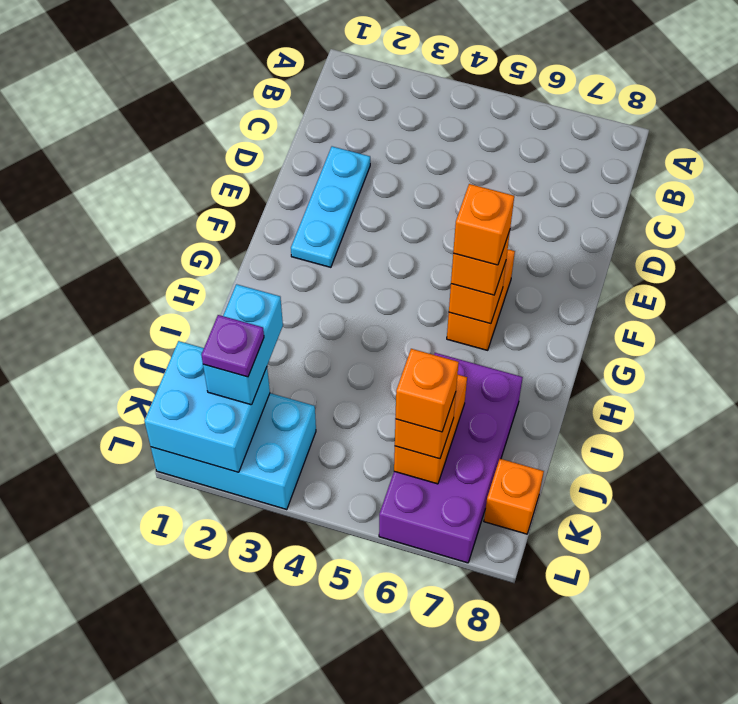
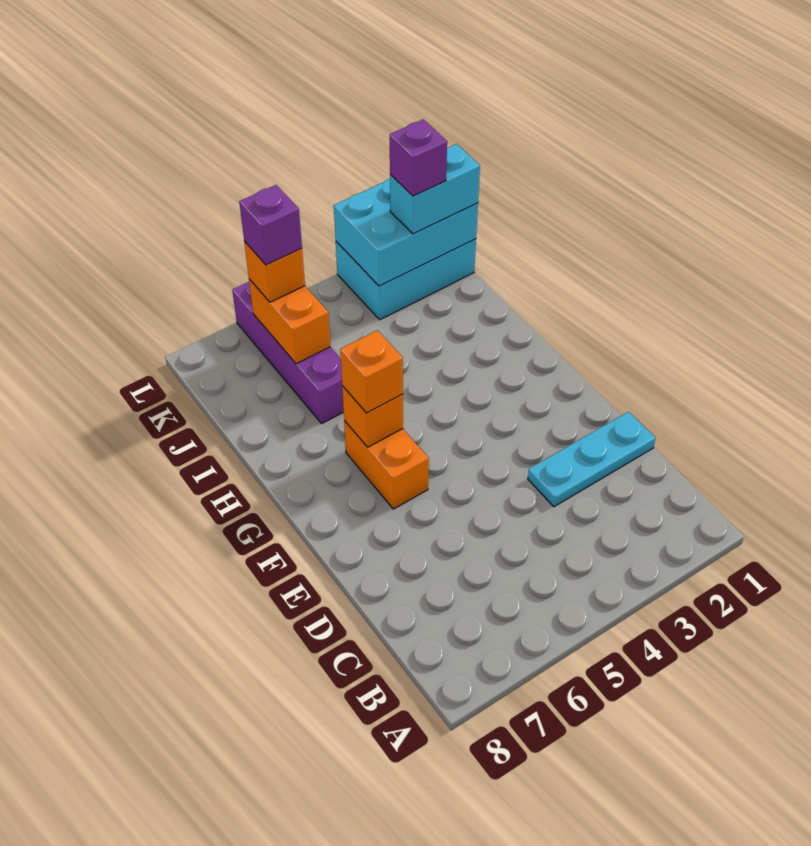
cyan 1x3 plate [291,146,370,267] -> cyan 1x3 plate turned to [528,412,656,507]
orange 1x1 brick [453,184,514,265] -> none
purple 2x4 brick [379,353,523,563] -> purple 1x4 brick [232,282,344,423]
cyan 1x2 brick [203,284,283,405] -> cyan 1x2 brick turned to [390,144,480,234]
cyan 2x2 brick [144,341,270,472] -> cyan 2x3 brick [334,179,478,286]
purple 1x1 plate [201,315,264,377] -> purple 1x1 brick [390,119,447,196]
orange 1x1 brick [395,349,459,432] -> purple 1x1 brick [239,185,302,265]
orange 1x1 brick [484,459,544,534] -> none

